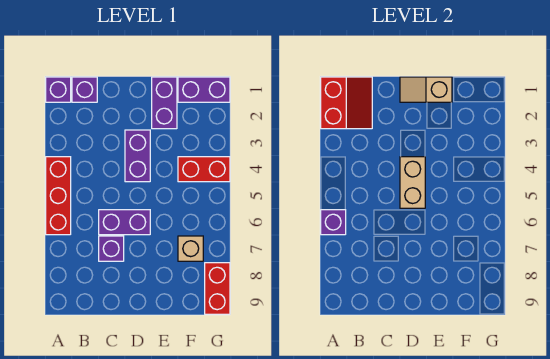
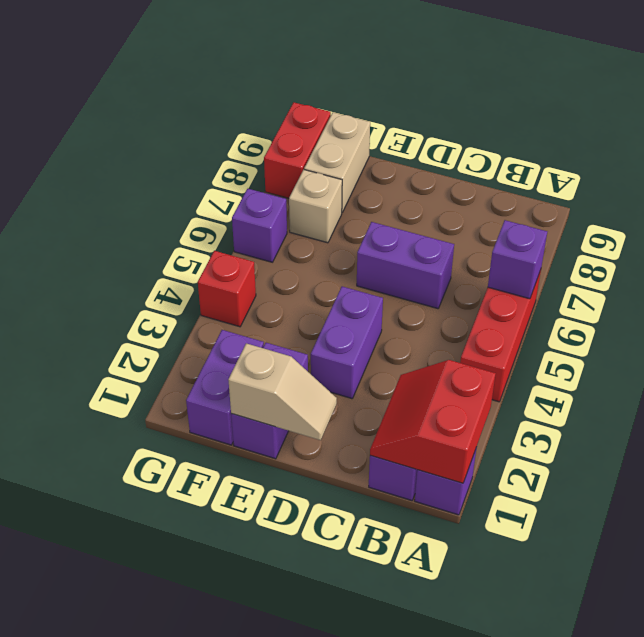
purple 1x1 brick [99,236,124,261] -> purple 1x1 brick moved to [232,189,287,262]
tan 1x2 brick [400,157,425,208] -> tan 1x2 brick moved to [304,112,370,212]
purple 1x2 brick [178,77,230,102] -> purple 1x2 brick turned to [186,330,264,445]
red 1x2 brick [178,157,230,182] -> red 1x1 brick [198,251,256,327]

